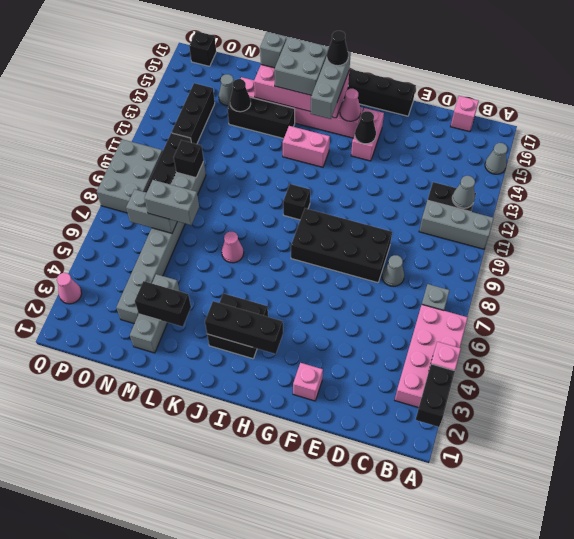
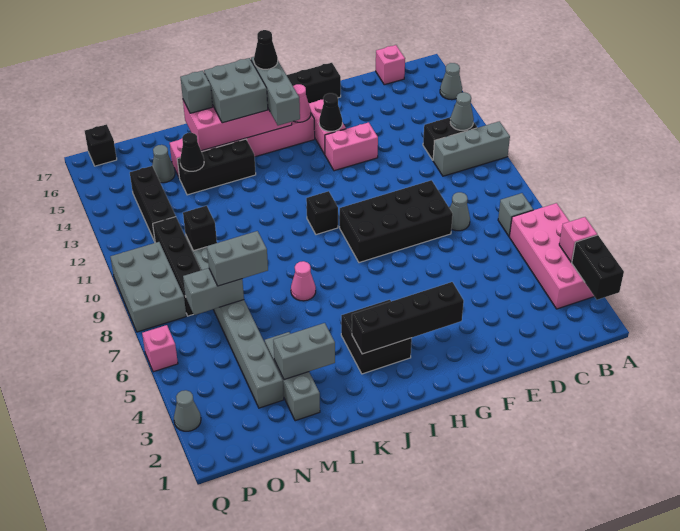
pink 1x1 brick [293,363,323,401] -> pink 1x1 brick moved to [142,325,178,372]
black 1x3 brick [205,301,283,354] -> black 1x4 brick [352,282,464,354]
pink 1x2 brick [283,126,330,167] -> pink 1x2 brick moved to [325,122,378,171]
black 1x2 brick [135,281,191,327] -> grey 1x2 brick [273,323,335,380]
pink 1x1 cone [57,273,82,304] -> grey 1x1 cone [174,390,201,431]

